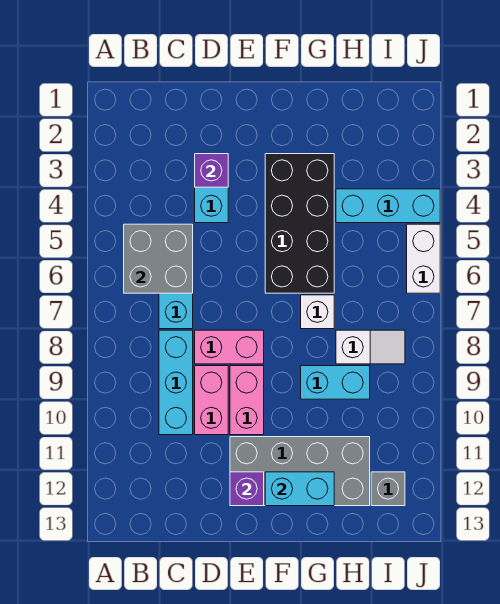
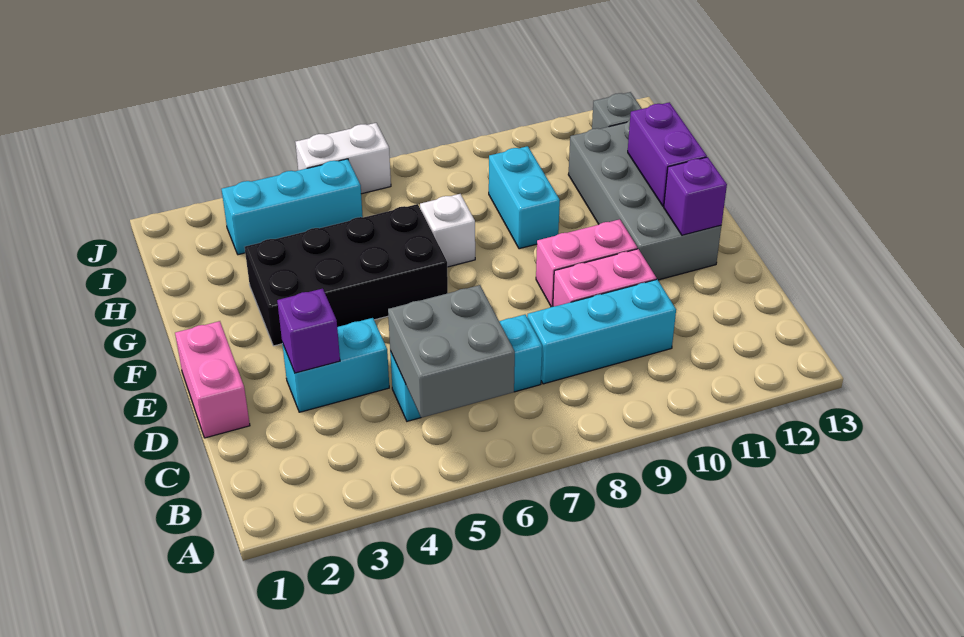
pink 1x2 brick [195,330,264,364] -> pink 1x2 brick moved to [175,321,250,438]
cyan 1x2 brick [265,472,334,506] -> purple 1x2 brick [628,102,707,206]
cyan 1x3 brick [336,189,440,223] -> cyan 1x3 brick turned to [222,159,363,255]
white 1x2 slope [336,330,405,364] -> none

